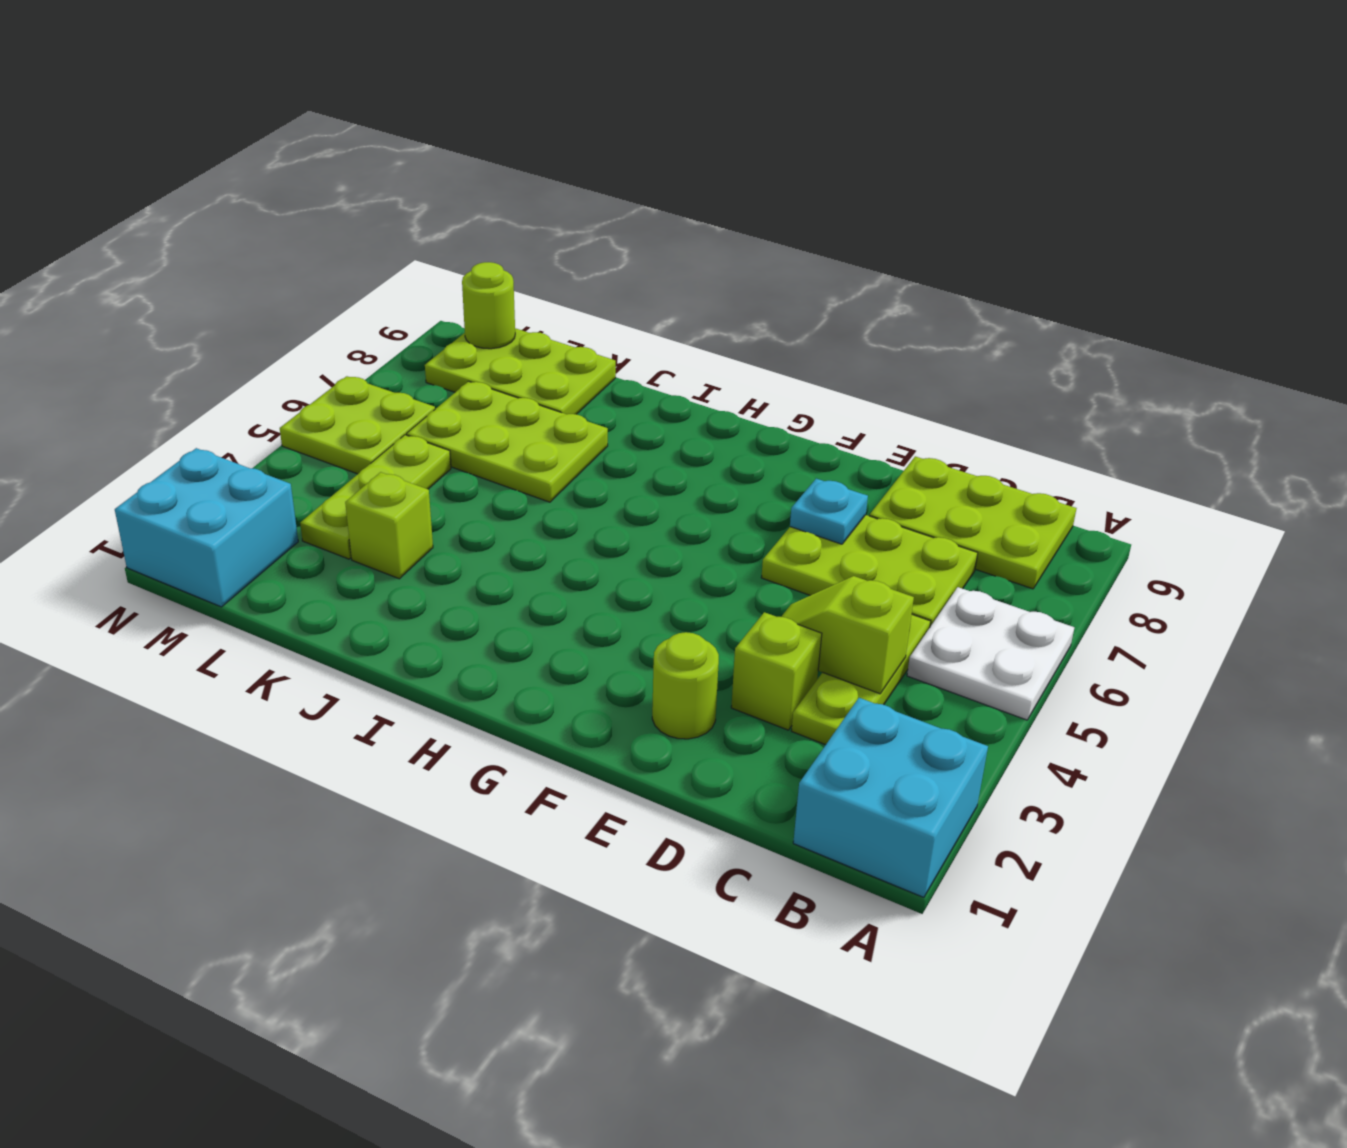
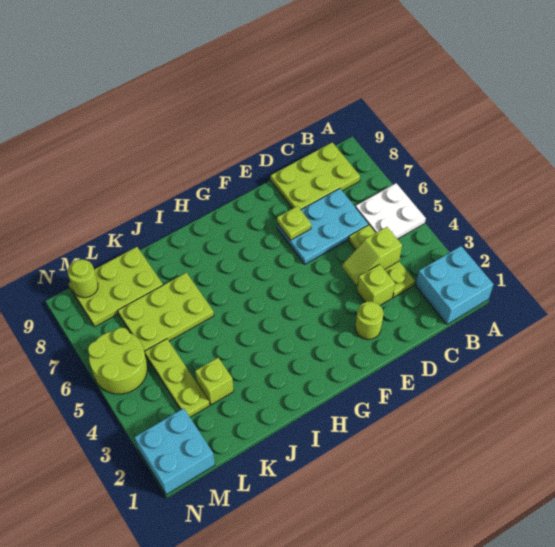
lime 2x3 plate [761,515,978,627] -> cyan 2x3 plate [277,189,369,264]
cyan 1x1 plate [790,479,868,544] -> lime 1x1 plate [277,206,311,240]
lime 2x2 plate [280,376,435,474] -> lime 2x2 round brick [88,328,147,394]

